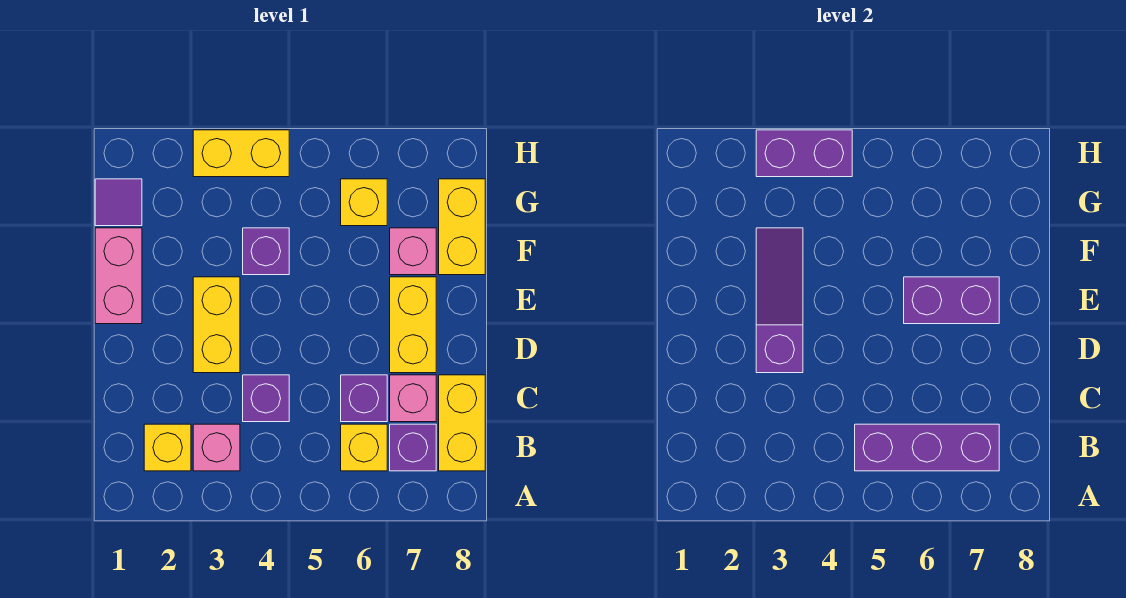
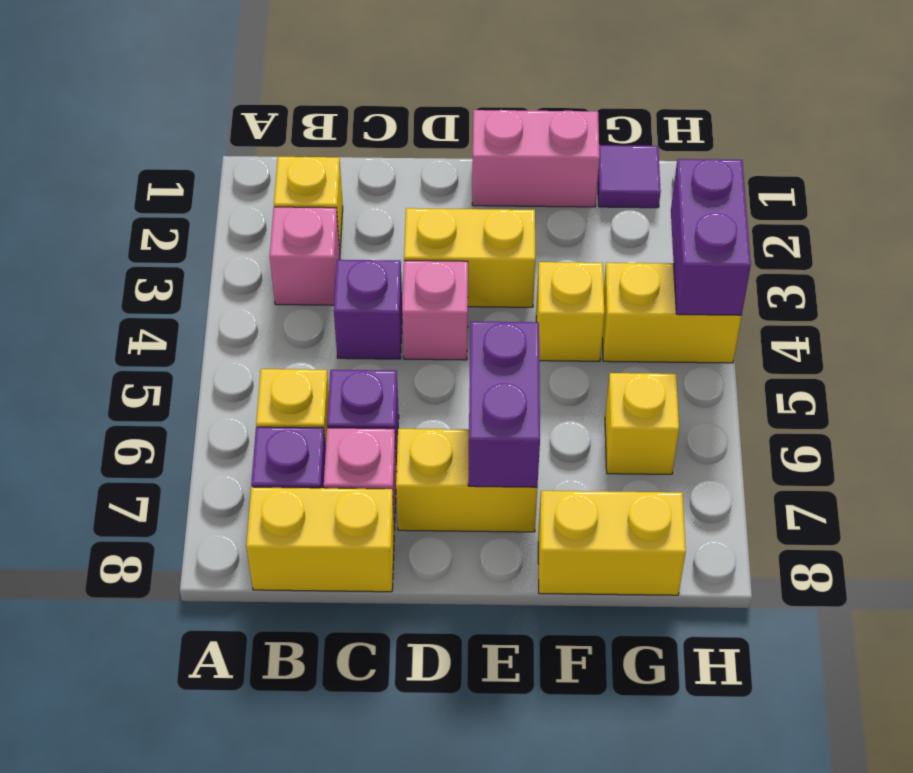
purple 1x3 brick [855,424,999,471] -> none
purple 1x3 slope [756,228,803,373] -> none
purple 1x1 brick [243,228,289,275] -> yellow 1x1 brick [536,262,604,361]
pink 1x1 brick [390,228,436,275] -> pink 1x1 brick moved to [402,261,468,360]
yellow 1x2 brick [193,130,289,177] -> yellow 1x2 brick turned to [602,263,742,363]

